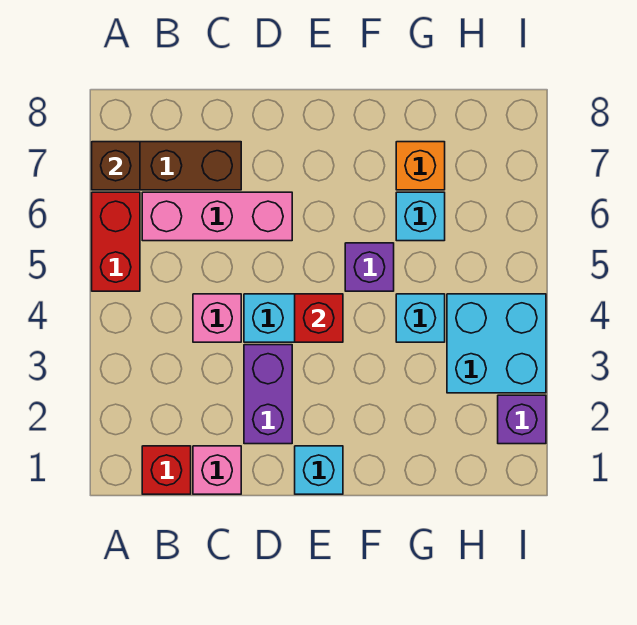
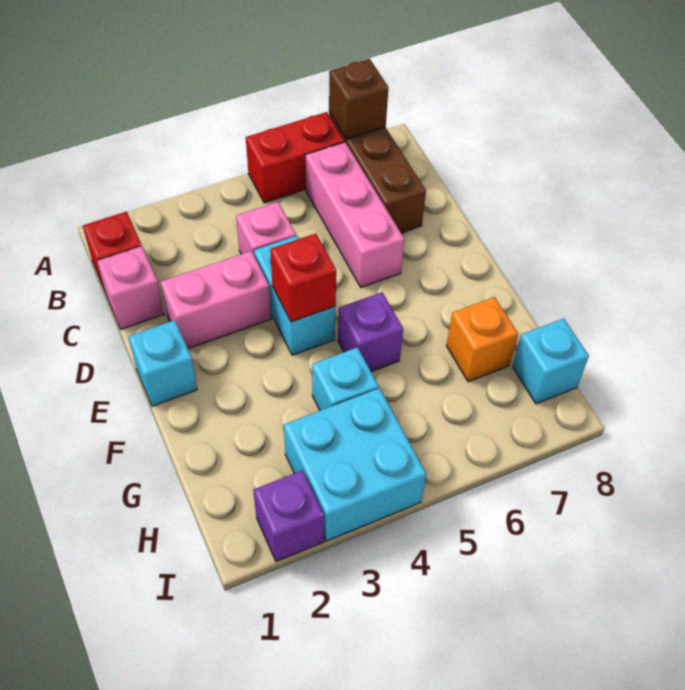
purple 1x2 brick [244,345,292,444] -> pink 1x2 brick [161,251,271,349]
cyan 1x1 brick [396,192,445,241] -> cyan 1x1 brick moved to [513,318,589,404]

